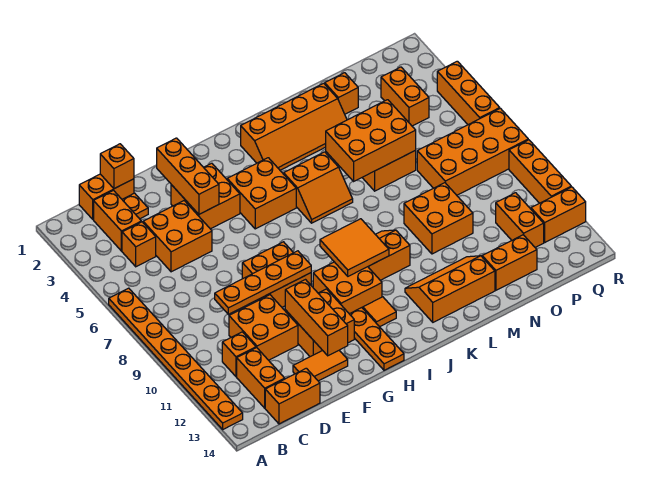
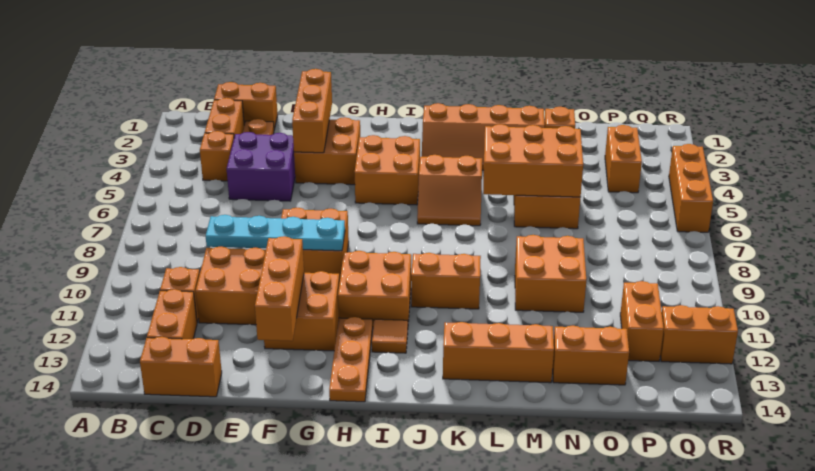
orange 1x8 plate [109,288,243,429] -> none
orange 1x1 brick [100,144,134,189] -> none
orange 2x2 brick [143,201,212,272] -> purple 2x2 brick [227,132,295,201]
orange 1x4 plate [215,251,311,314] -> cyan 1x4 plate [206,215,345,251]
orange 1x2 tile [293,350,348,381] -> none
orange 2x2 tile [320,219,389,276] -> none
orange 2x4 brick [417,108,528,195] -> none
orange 1x3 brick [509,140,571,203] -> none

